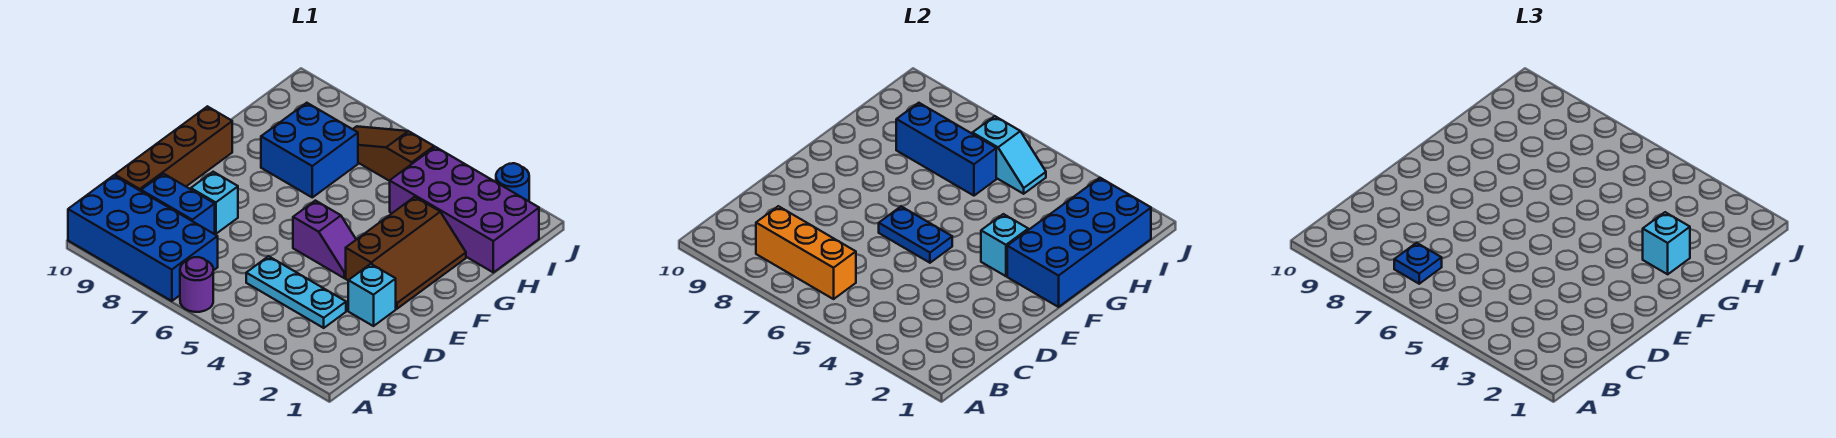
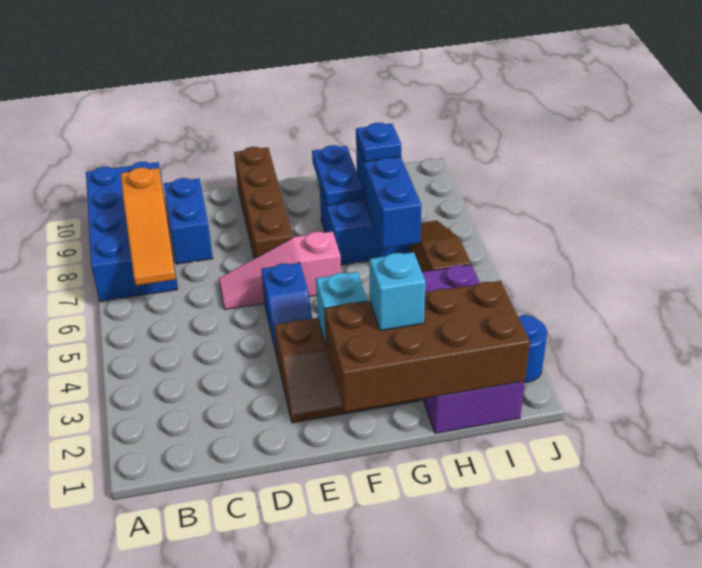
purple 1x1 round brick [180,257,213,312] -> none
orange 1x3 brick [756,206,856,299] -> orange 1x3 slope [121,168,176,285]
blue 1x1 plate [1394,243,1442,284] -> blue 1x1 plate moved to [356,123,401,162]
cyan 1x3 plate [246,256,346,328] -> none
brown 1x4 brick [115,106,232,191] -> brown 1x4 brick turned to [234,147,293,259]
cyan 1x1 brick [348,264,396,326] -> none
none -> pink 1x3 slope [219,231,341,310]
cyan 1x1 brick [191,172,238,234] -> none
purple 1x2 slope [293,201,356,278] -> blue 1x2 slope [261,263,312,356]
blue 1x2 plate [879,207,952,263] -> blue 1x2 plate moved to [312,145,363,205]
blue 2x4 brick [1007,178,1151,307] -> brown 2x4 brick [324,281,530,412]
cyan 1x2 slope [972,116,1046,194] -> none

